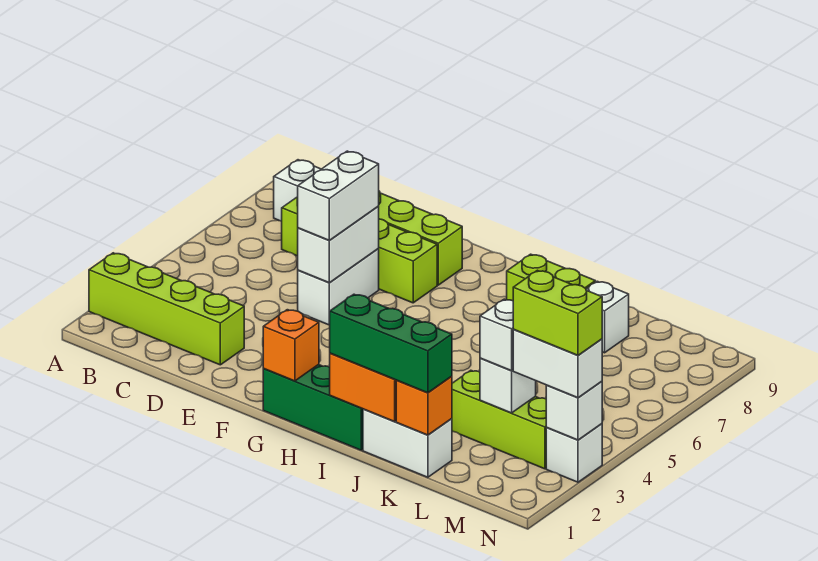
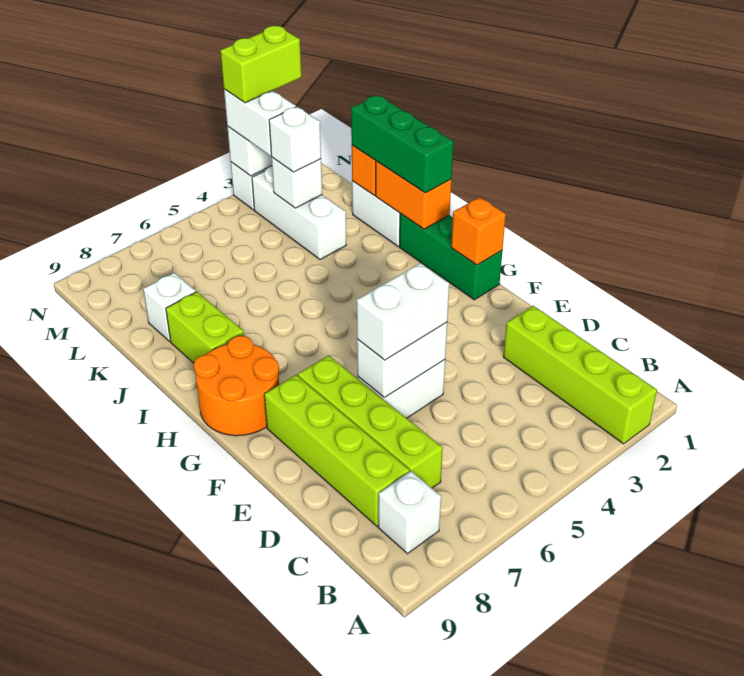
none -> orange 2x2 round brick [194,336,279,436]
lime 1x3 brick [452,370,547,469] -> white 1x3 brick [252,166,346,260]
lime 1x2 brick [513,270,602,355] -> lime 1x2 brick turned to [220,26,301,103]

